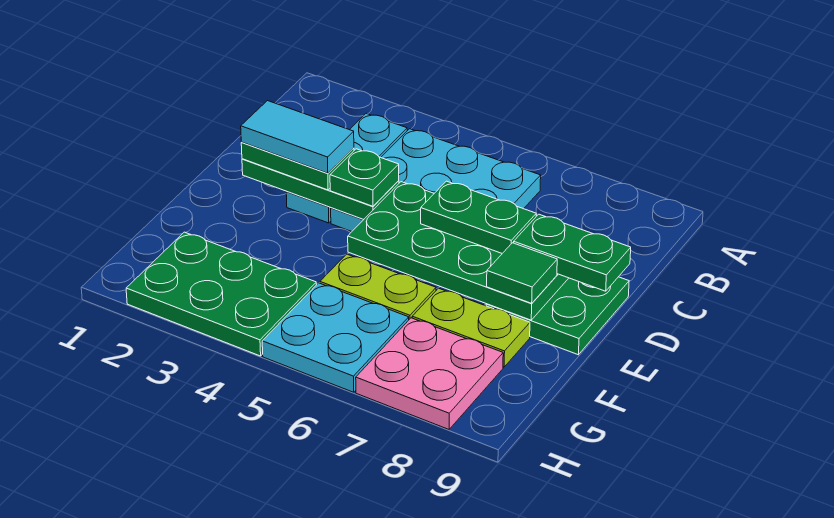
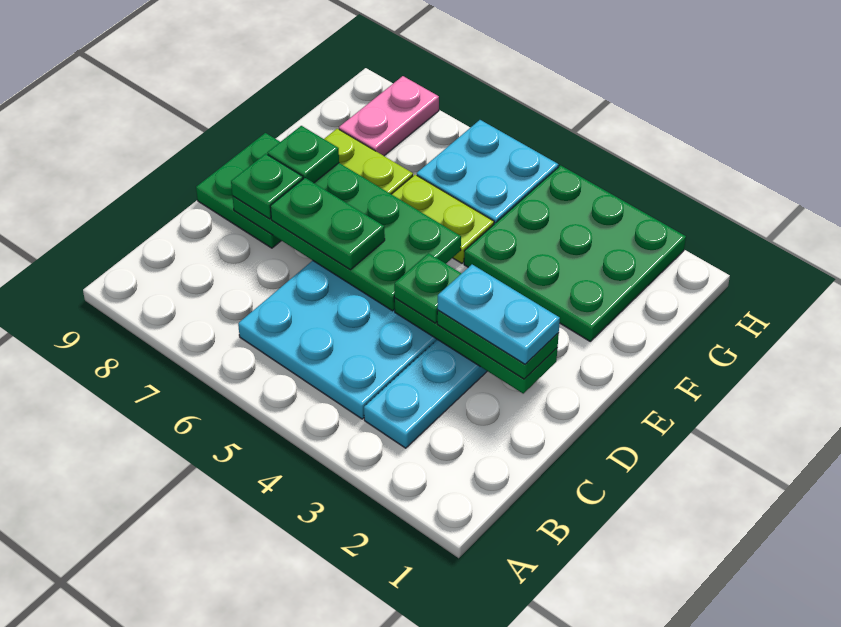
cyan 1x2 tile [241,101,354,173] -> cyan 1x2 plate [438,265,560,364]
green 1x2 plate [514,214,631,291] -> green 1x1 plate [231,154,303,219]
green 1x1 tile [487,243,557,303] -> green 1x1 plate [267,126,339,183]
green 2x3 plate [126,232,316,356] -> green 3x3 plate [464,165,686,341]
pink 2x2 plate [356,318,503,429] -> pink 1x2 plate [339,76,439,156]

